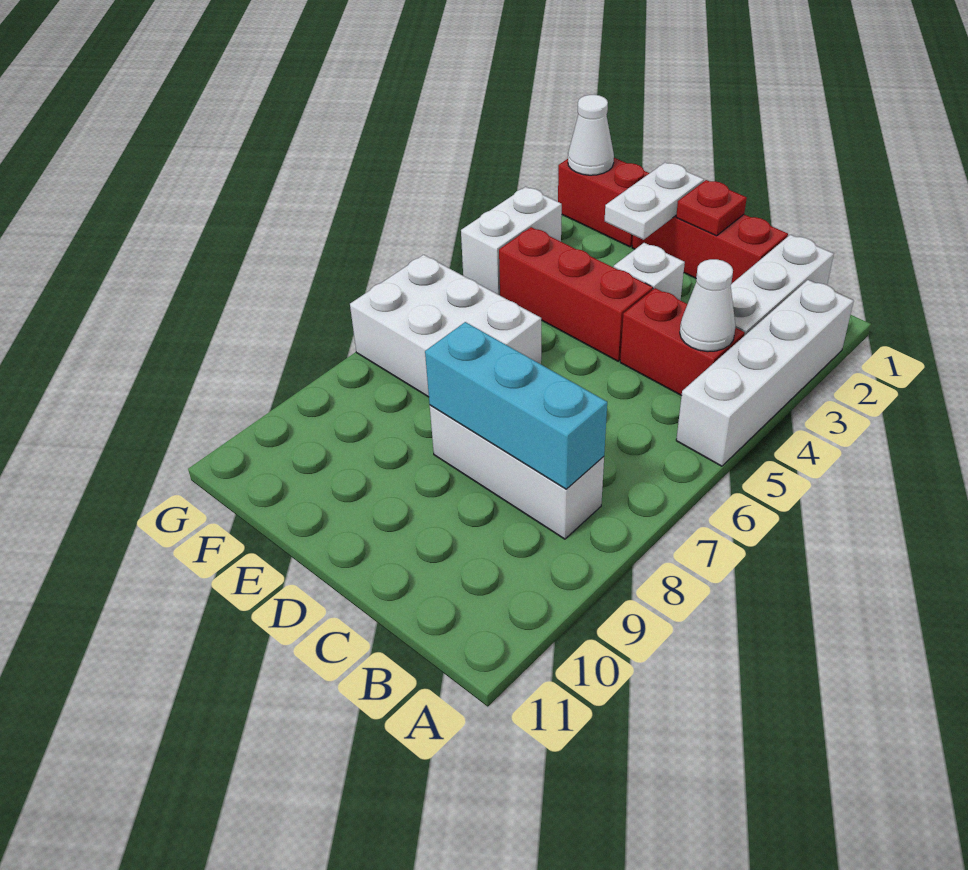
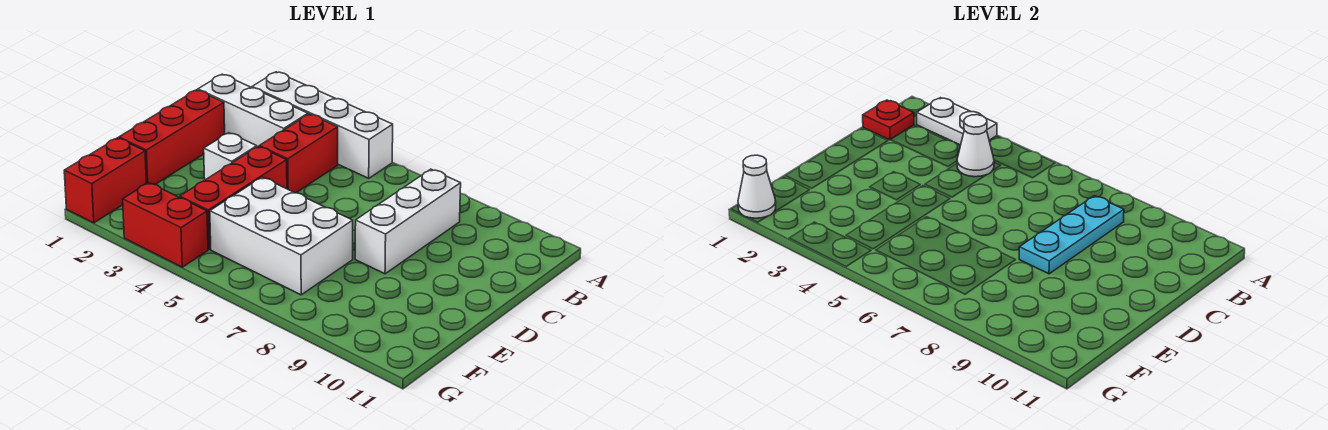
cyan 1x3 brick [425,322,607,489] -> cyan 1x3 plate [1019,196,1124,274]
red 1x1 plate [676,180,747,236] -> red 1x1 plate moved to [863,100,914,140]
white 1x2 plate [605,163,704,240] -> white 1x2 plate moved to [917,98,997,145]
white 2x3 brick [350,255,541,397] -> white 2x3 brick turned to [210,177,353,295]
white 1x2 brick [461,187,562,295] -> red 1x2 brick [123,183,208,267]

